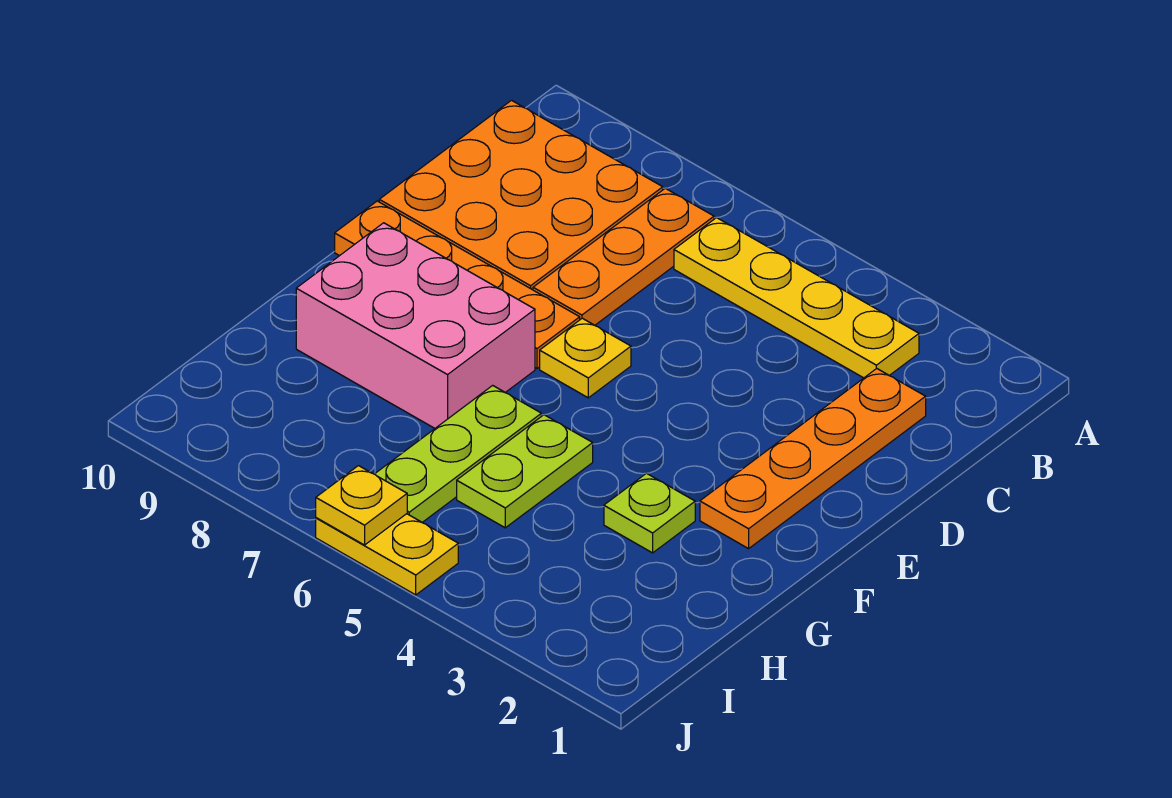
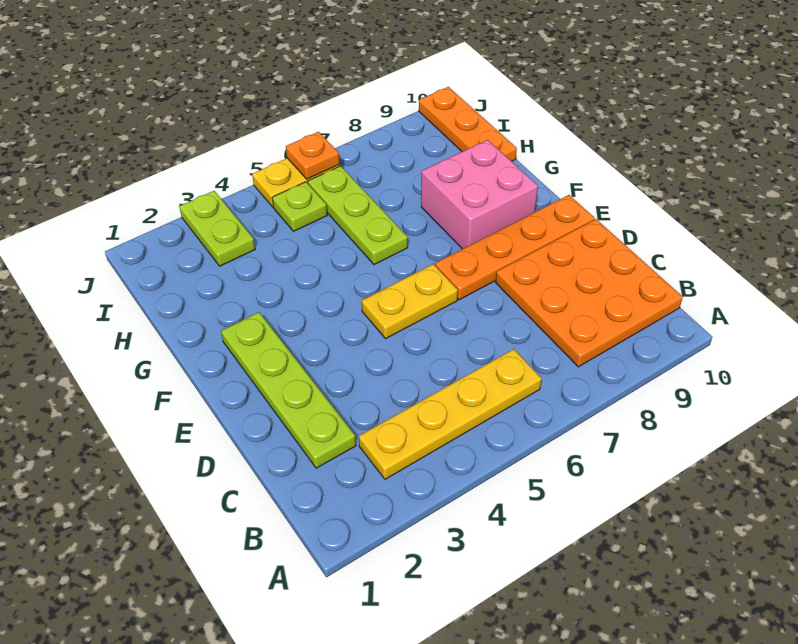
orange 1x3 plate [533,188,714,325] -> orange 1x3 plate moved to [419,87,517,161]
orange 1x4 plate [700,368,926,549] -> lime 1x4 plate [221,312,356,468]
yellow 1x1 plate [540,318,631,398] -> yellow 1x2 plate [362,264,458,339]
pink 2x3 brick [296,223,535,428] -> pink 2x2 brick [421,140,538,249]
lime 1x1 plate [604,473,695,553] -> lime 1x1 plate moved to [272,182,327,231]
lime 1x2 plate [457,415,593,528] -> lime 1x2 plate moved to [179,191,255,266]
yellow 1x1 plate [316,466,407,545] -> orange 1x1 plate [286,132,340,179]

